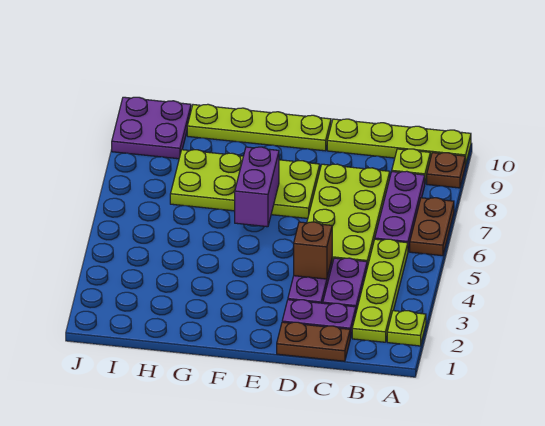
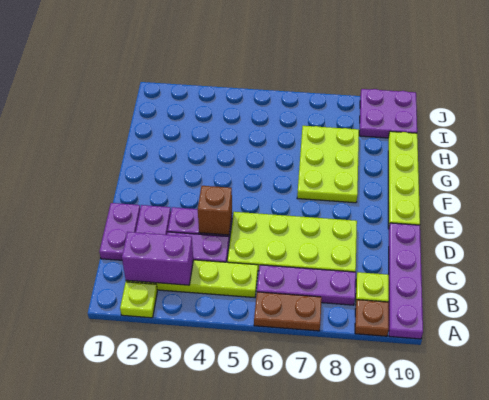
lime 1x4 plate [327,119,471,165] -> purple 1x4 plate [389,223,423,339]
brown 1x2 plate [277,322,350,361] -> purple 1x2 plate [99,203,140,260]
lime 2x4 plate [170,150,320,218] -> lime 2x3 plate [297,126,359,203]
purple 1x2 brick [235,147,279,227] -> purple 1x2 brick moved to [122,232,193,285]

